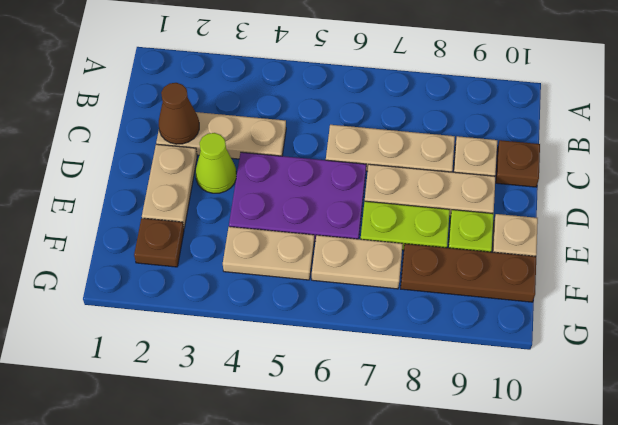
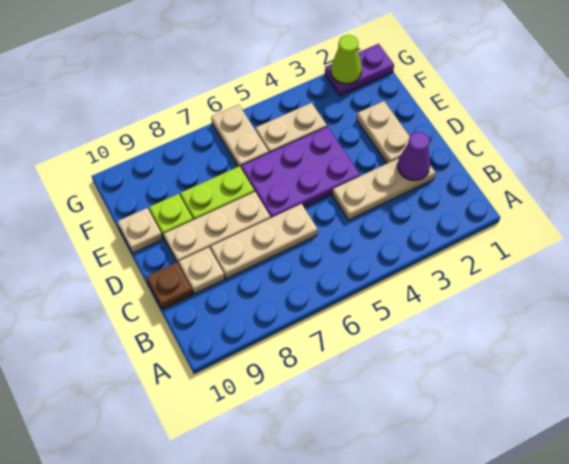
brown 1x1 cone [159,83,199,144] -> purple 1x1 cone [398,132,430,180]
lime 1x1 cone [196,133,236,193] -> lime 1x1 cone moved to [331,35,362,84]
brown 1x1 plate [134,218,184,267] -> none
tan 1x2 plate [312,235,403,289] -> tan 1x2 plate turned to [211,105,269,167]
brown 1x3 plate [401,244,536,302] -> none
none -> purple 1x2 plate [325,44,394,96]

